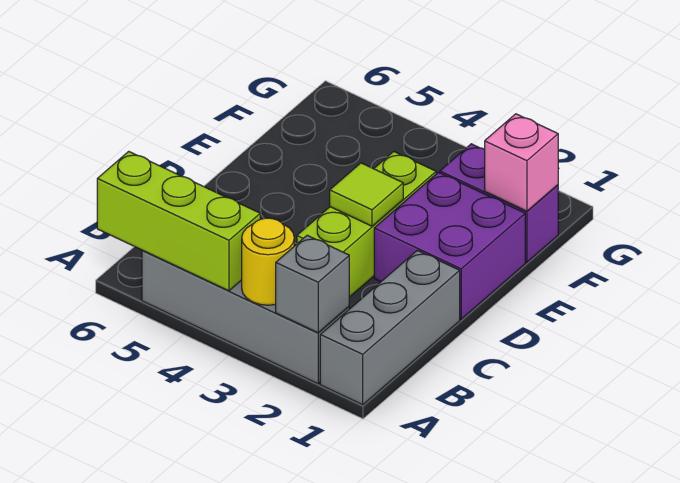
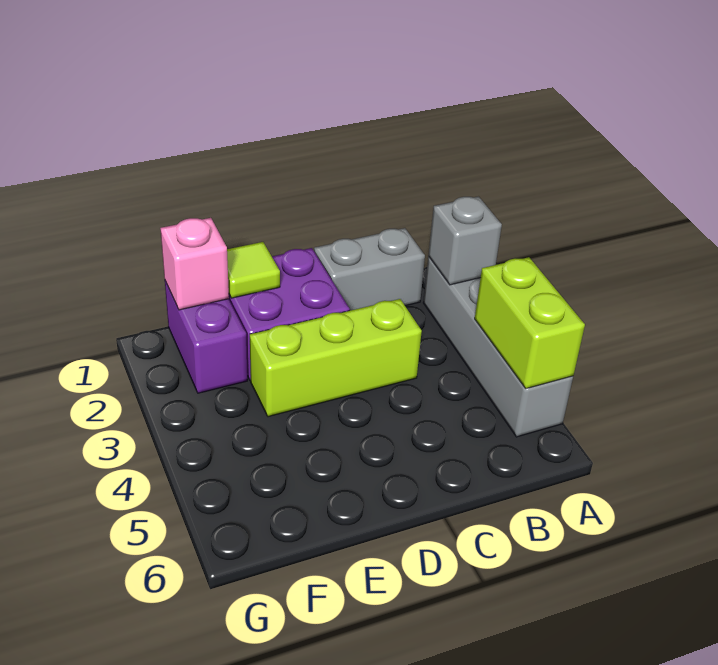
grey 1x3 brick [320,250,460,405] -> grey 1x2 brick [314,228,425,310]
yellow 1x1 round brick [242,218,294,305] -> none
lime 1x3 brick [97,151,260,291] -> lime 1x2 brick [475,257,585,389]
lime 1x1 tile [330,163,403,226] -> lime 1x1 tile moved to [227,242,280,298]

